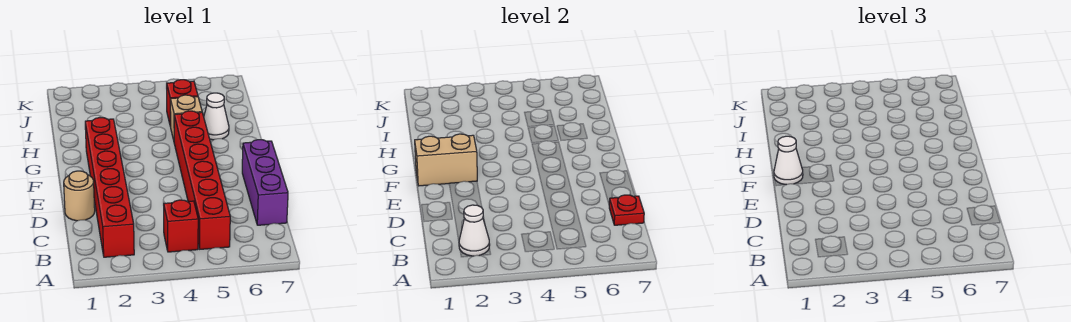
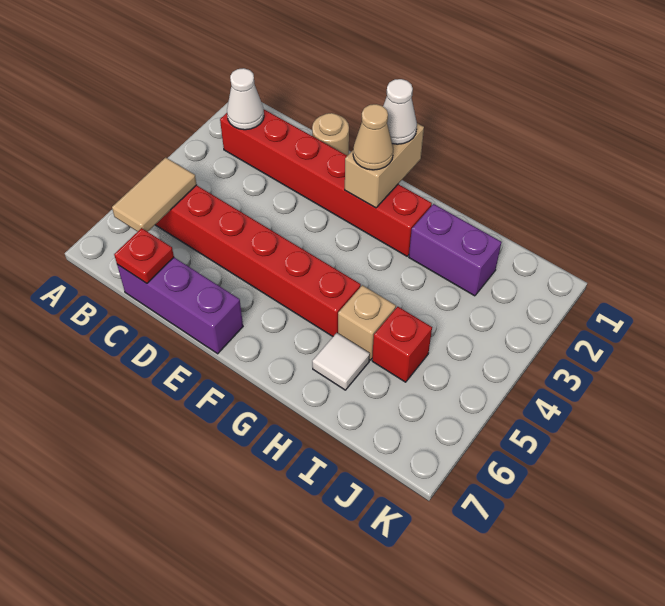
red 1x1 brick [164,200,198,252] -> none
none -> tan 1x2 tile [112,157,197,232]
none -> tan 1x1 cone [353,104,393,170]
none -> purple 1x2 brick [409,204,502,296]
white 1x1 cone [204,93,229,140] -> white 1x1 tile [312,333,370,390]

